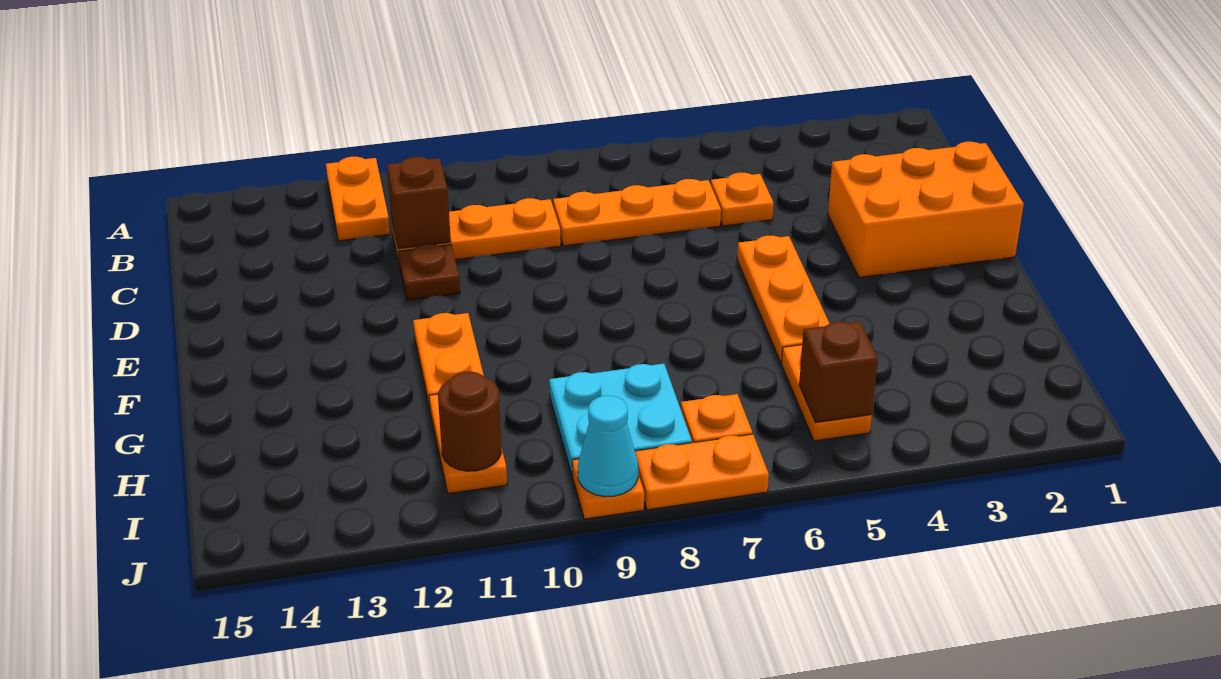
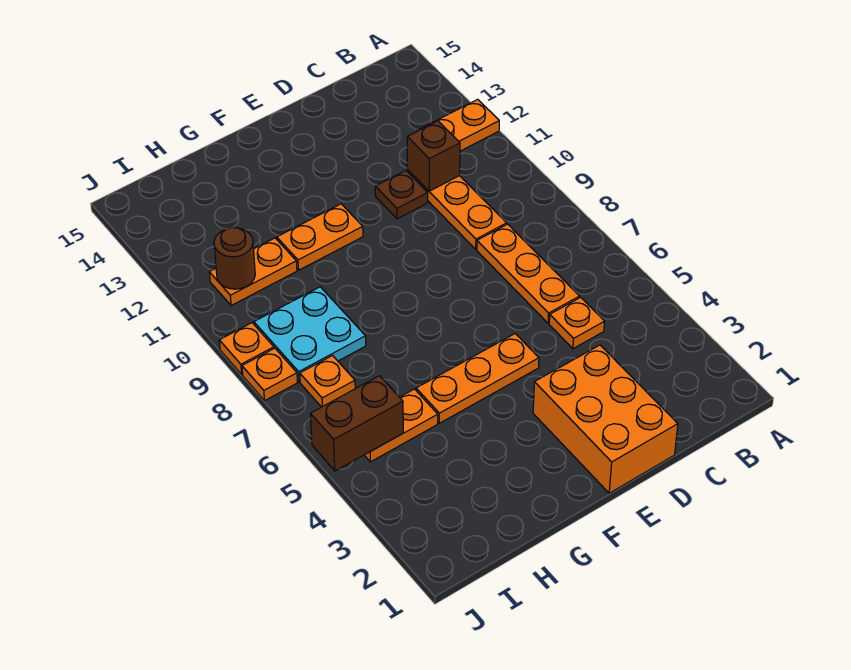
brown 1x1 brick [799,322,878,423] -> brown 1x2 brick [310,376,403,471]
orange 1x2 plate [635,434,769,510] -> orange 1x1 plate [242,348,297,401]
cyan 1x1 cone [578,396,638,496] -> none

